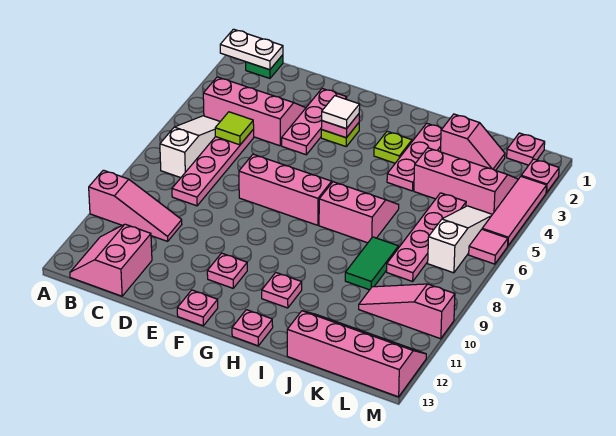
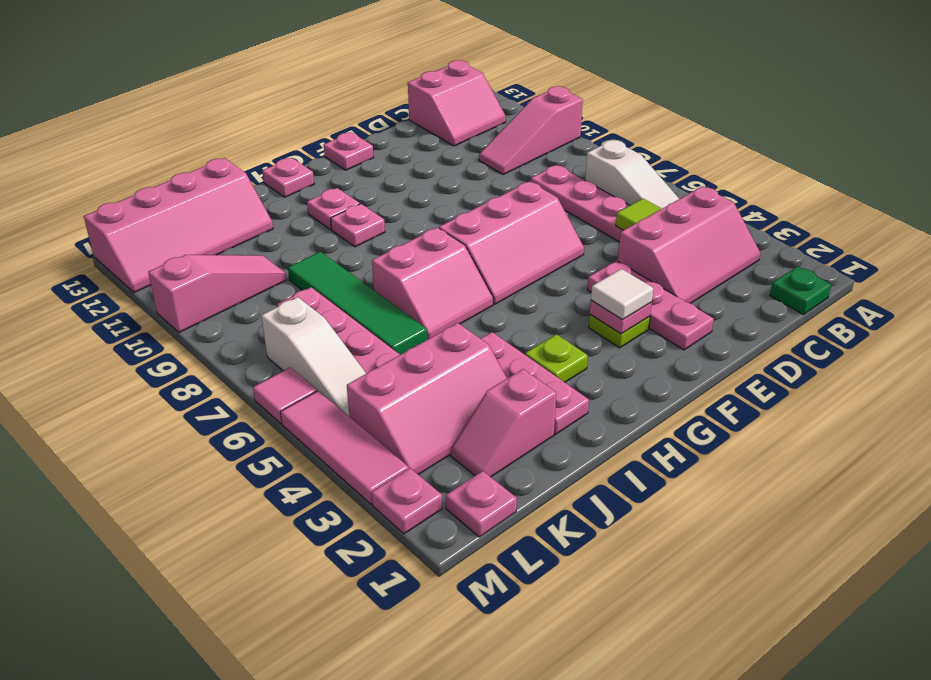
white 1x2 plate [220,29,283,70] -> none
pink 2x2 slope [70,224,152,296] -> pink 2x2 slope turned to [408,60,506,146]
pink 1x1 plate [207,253,247,288] -> pink 1x1 plate moved to [331,204,385,247]
green 1x2 tile [345,237,399,290] -> green 1x4 tile [288,252,427,355]

